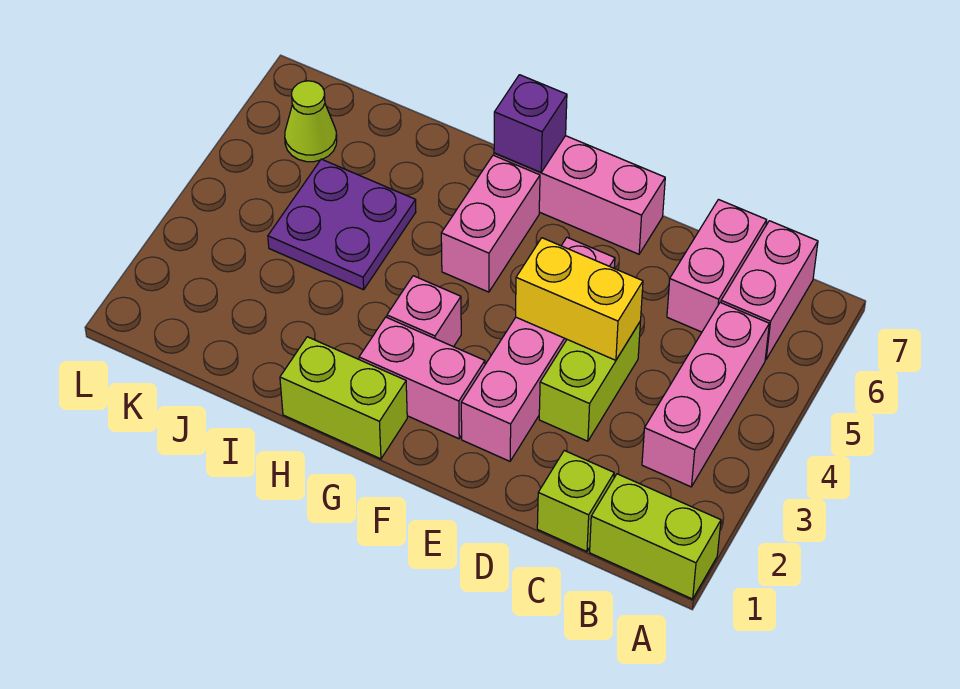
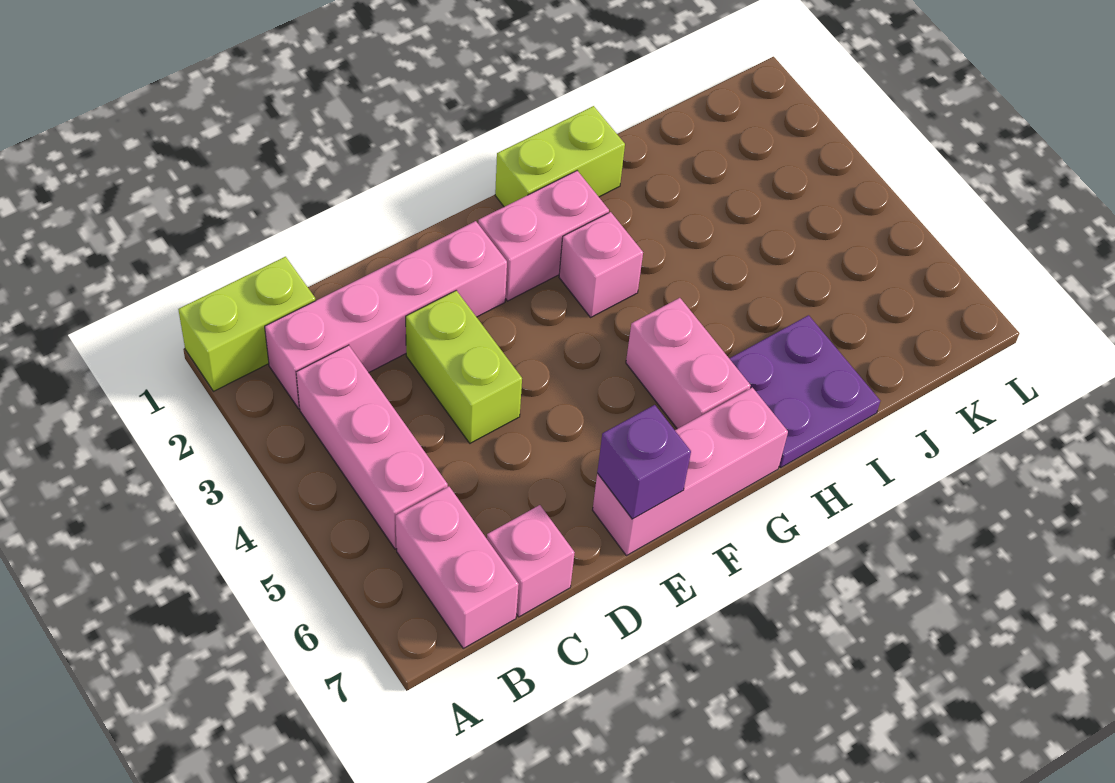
lime 1x1 brick [537,451,614,552] -> none
pink 1x2 brick [667,200,767,332] -> pink 1x1 brick [487,505,575,617]
yellow 1x2 brick [516,238,643,360] -> none
pink 1x4 brick [461,237,615,461] -> pink 1x4 brick turned to [265,221,507,409]
purple 1x1 brick [494,75,567,172] -> purple 1x1 brick moved to [597,405,691,519]
purple 2x2 plate [268,159,416,290] -> purple 2x2 plate moved to [729,315,880,468]
lime 1x1 cone [285,81,337,162] -> none

